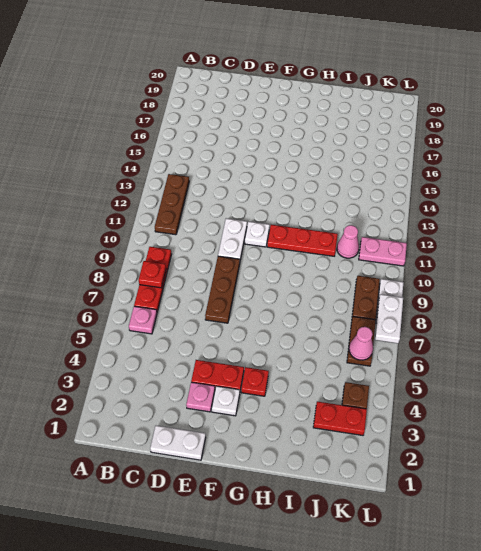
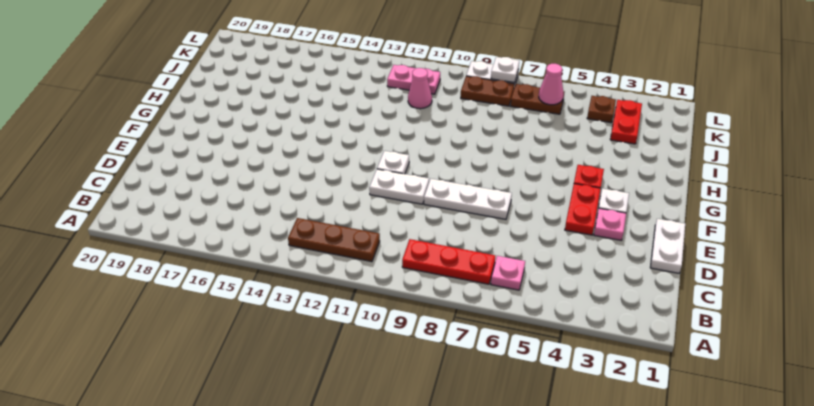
red 1x1 plate [139,261,166,288] -> none
brown 1x3 plate [205,256,240,323] -> white 1x3 plate [424,179,512,219]
red 1x3 plate [267,225,338,256] -> none
pink 1x2 plate [359,237,407,266] -> pink 1x2 plate turned to [387,65,440,94]
white 1x2 plate [375,294,403,343] -> white 1x1 plate [491,57,519,83]

